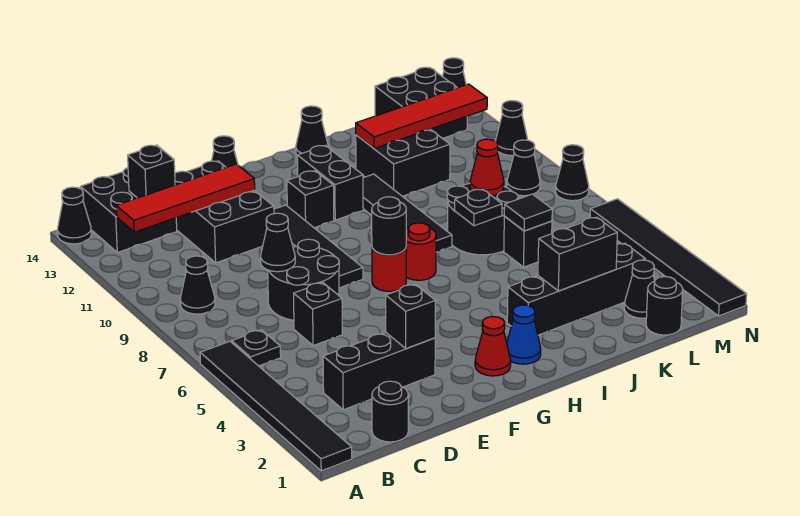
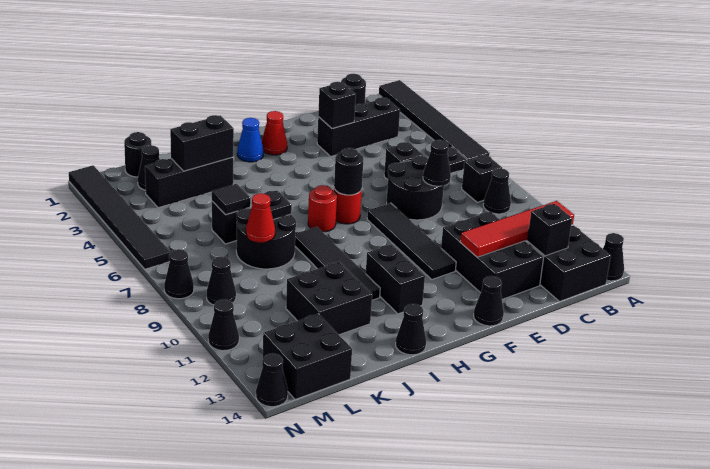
black 1x1 brick [287,171,334,228] -> black 1x1 brick moved to [462,155,502,202]
black 1x4 brick [507,243,645,335] -> black 1x3 brick [145,157,233,208]
red 1x4 tile [356,84,487,149] -> none

